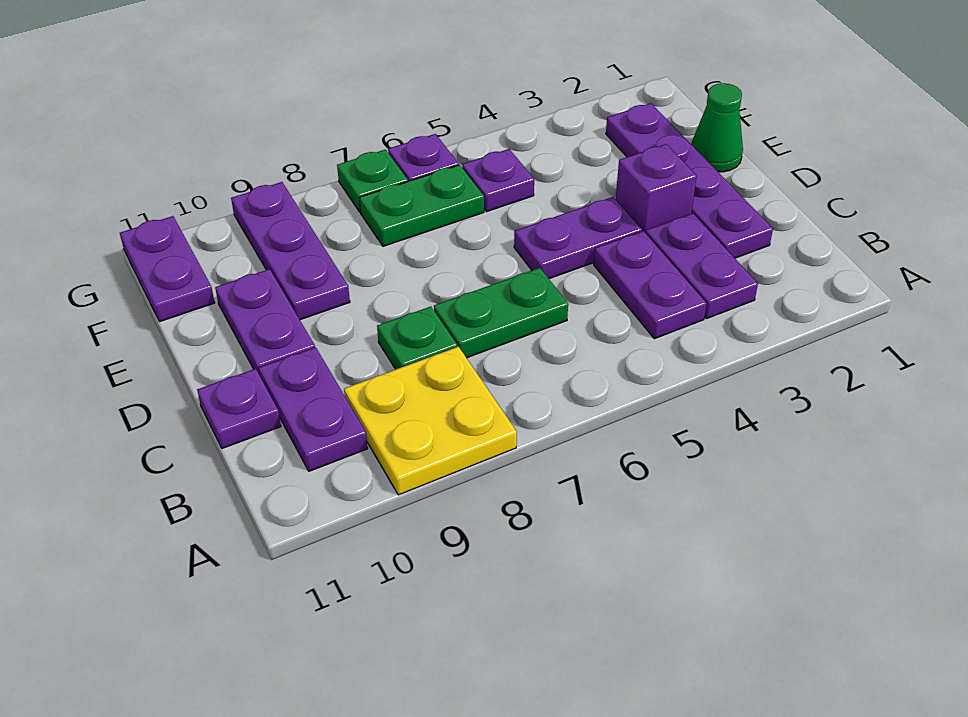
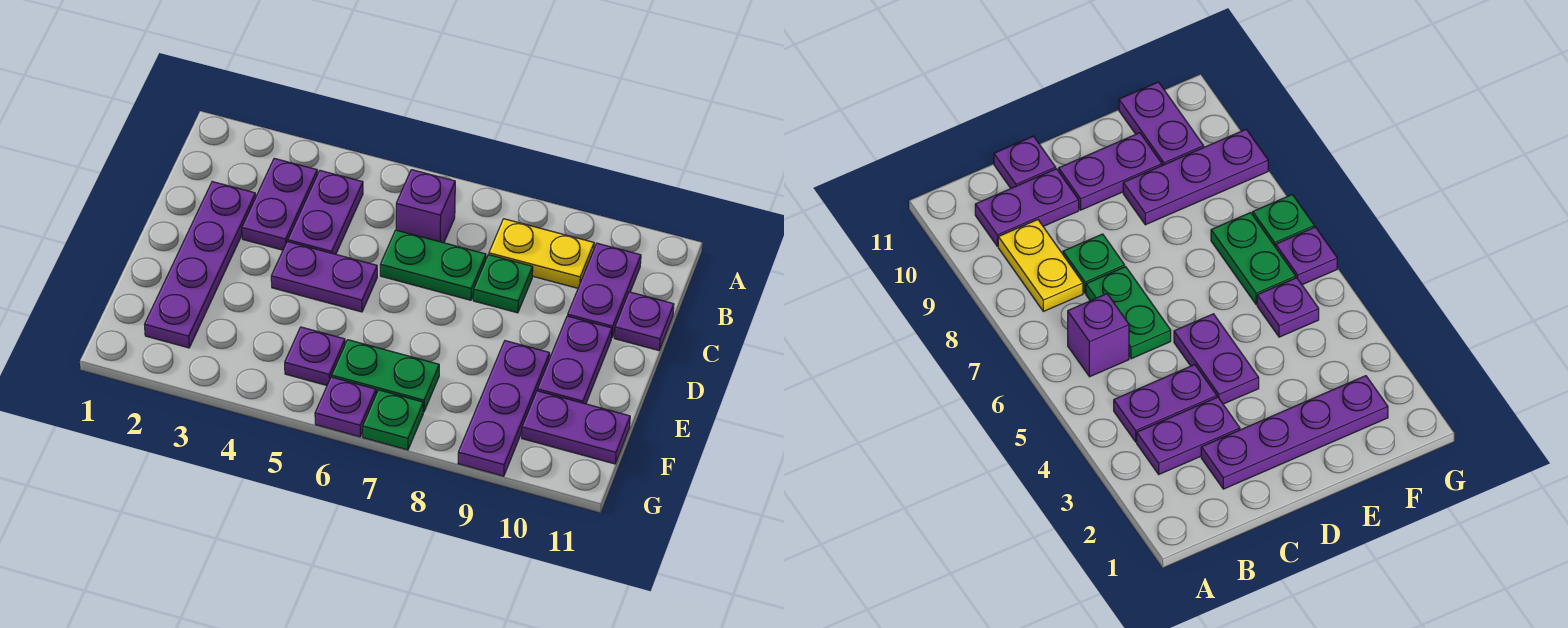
yellow 2x2 plate [344,347,517,495] -> yellow 1x2 plate [489,219,594,288]
purple 1x1 brick [616,144,697,233] -> purple 1x1 brick moved to [396,170,455,243]
green 1x1 cone [691,83,743,172] -> none
purple 1x2 plate [120,216,215,322] -> purple 1x2 plate turned to [522,391,630,464]

